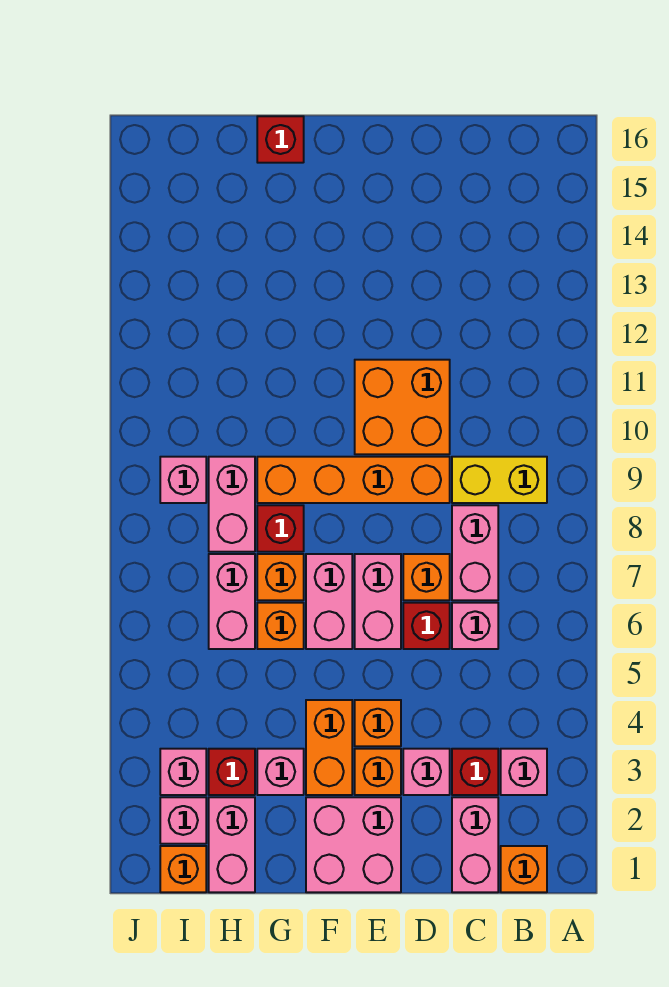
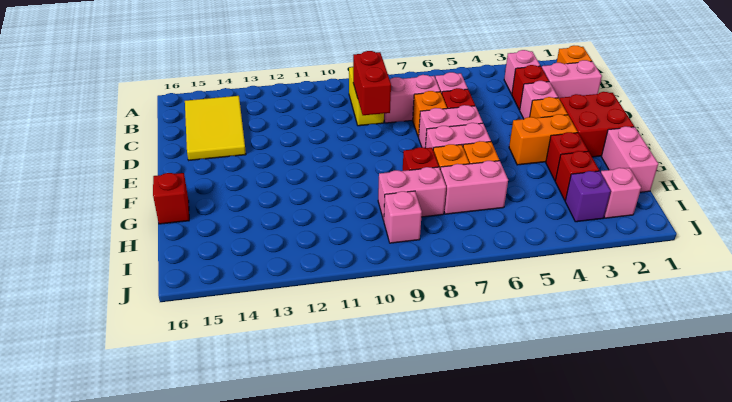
none -> yellow 2x3 tile [185,96,246,160]
none -> red 1x2 brick [353,51,391,115]
orange 1x4 brick [257,457,450,503] -> none
orange 2x2 brick [355,360,450,454] -> none
pink 2x2 brick [306,797,401,892] -> red 2x2 brick [560,92,634,157]
orange 1x1 brick [355,700,401,746] -> none
pink 1x1 brick [257,749,304,795] -> red 1x1 brick [546,132,588,180]
pink 1x2 brick [209,797,255,892] -> pink 1x2 brick turned to [601,126,658,192]
orange 1x1 brick [160,846,206,892] -> none
pink 1x1 brick [160,749,206,795] -> purple 1x1 brick [565,171,611,222]

